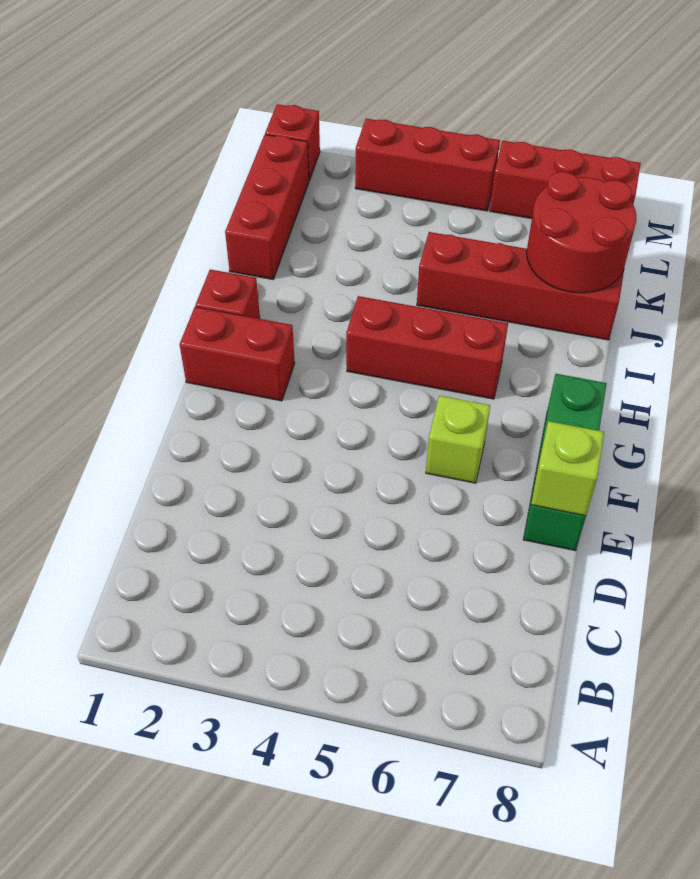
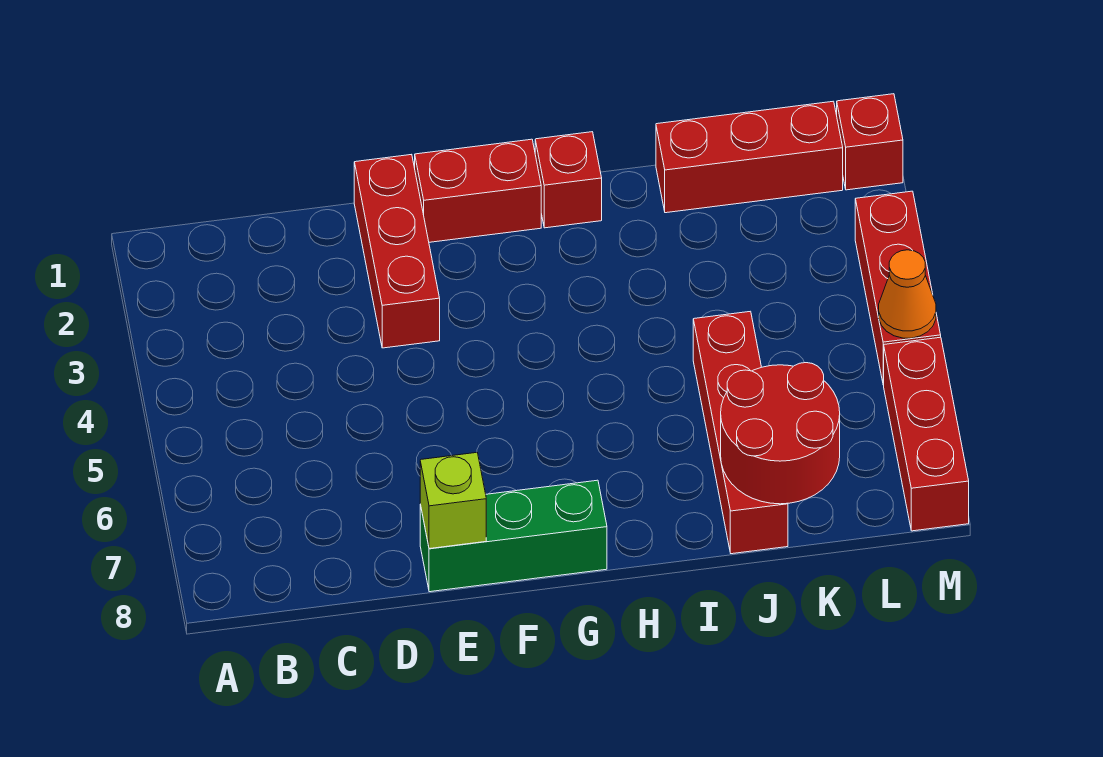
lime 1x1 brick [426,396,490,483] -> none
red 1x2 brick [180,307,295,401] -> red 1x2 brick turned to [415,139,541,242]
red 1x3 brick [346,296,508,399] -> red 1x3 brick moved to [354,154,440,348]
none -> orange 1x1 cone [879,250,936,338]

